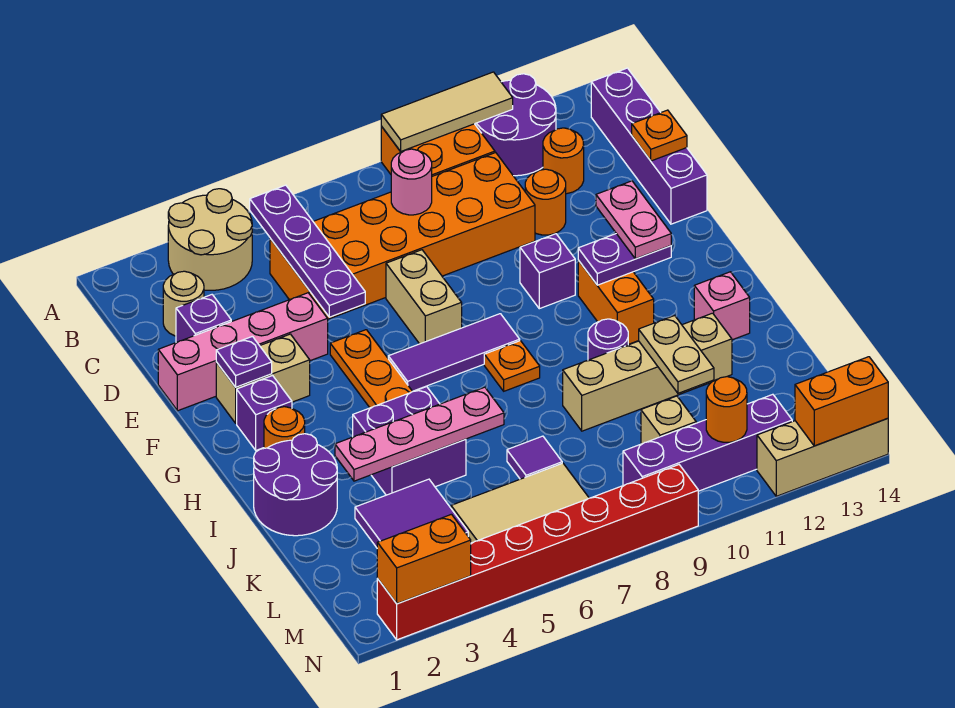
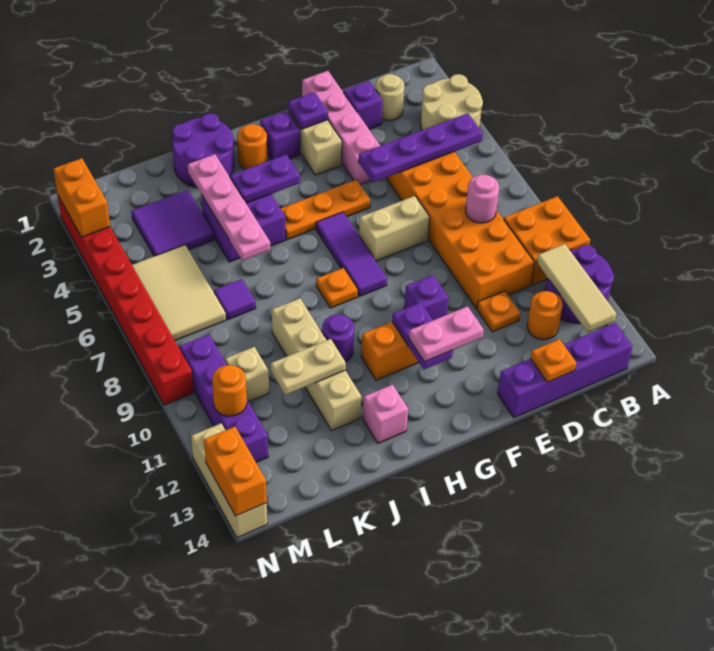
tan 1x3 tile [381,72,513,151] -> tan 1x3 tile moved to [537,244,616,332]
orange 1x1 round brick [525,169,566,235] -> orange 1x1 plate [477,291,520,332]
none -> purple 1x2 plate [230,155,300,203]

